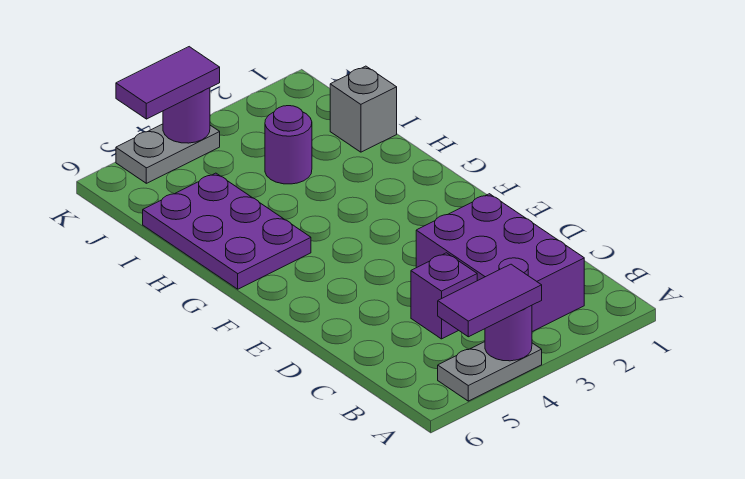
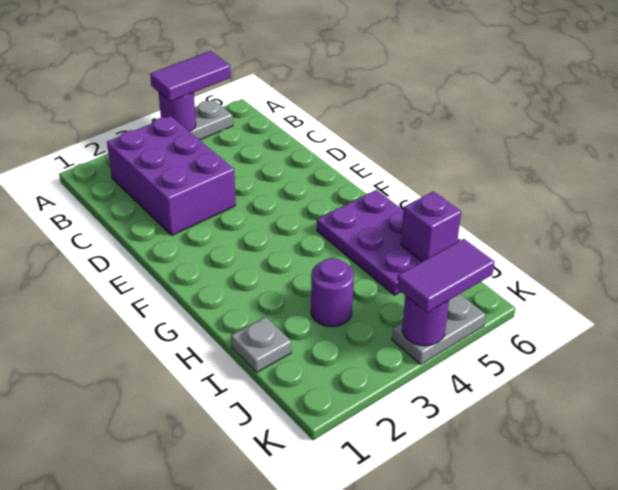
purple 1x1 brick [411,253,477,339] -> purple 1x1 brick moved to [401,192,461,261]
grey 1x1 brick [330,66,397,152] -> grey 1x1 plate [231,317,291,372]

